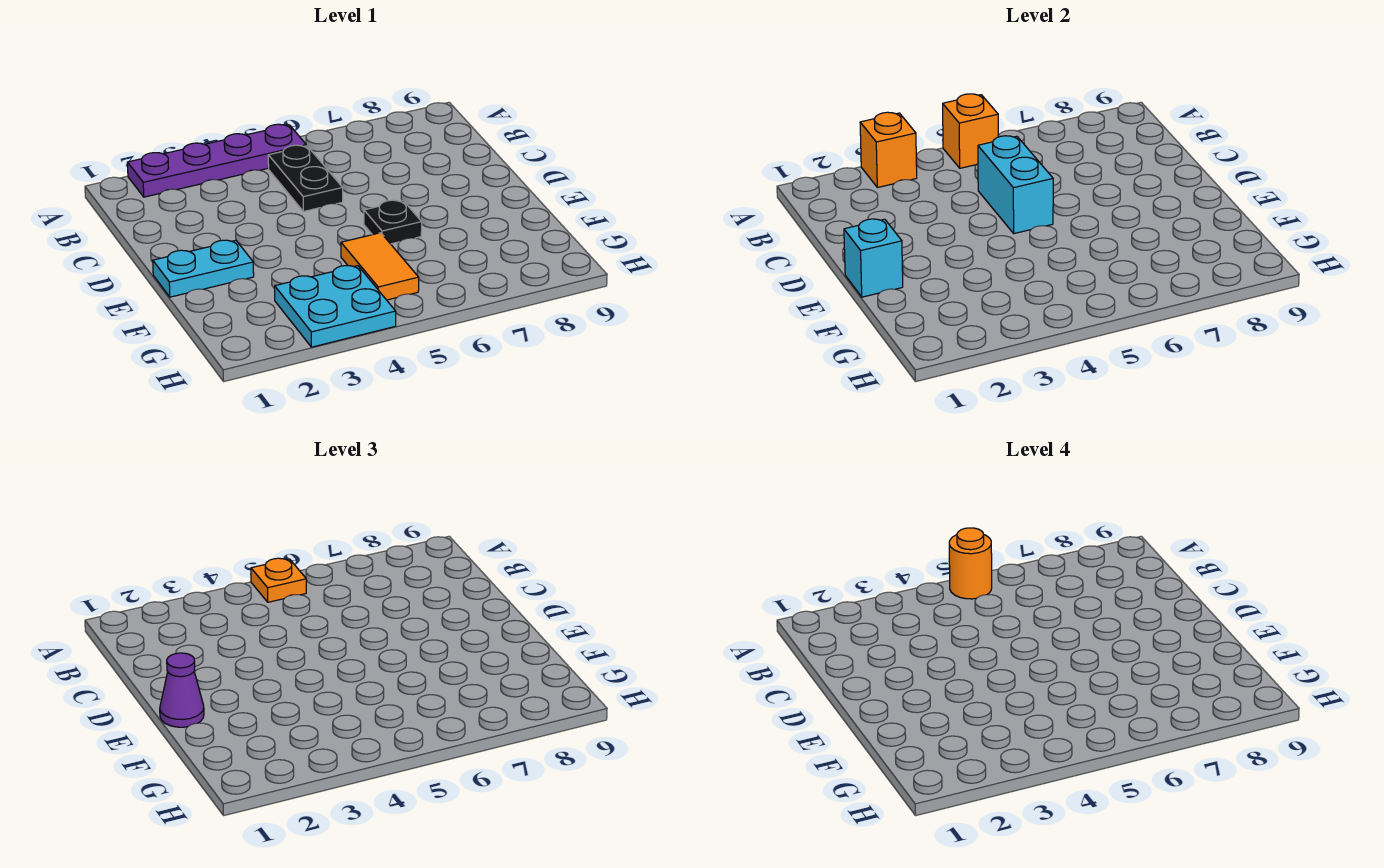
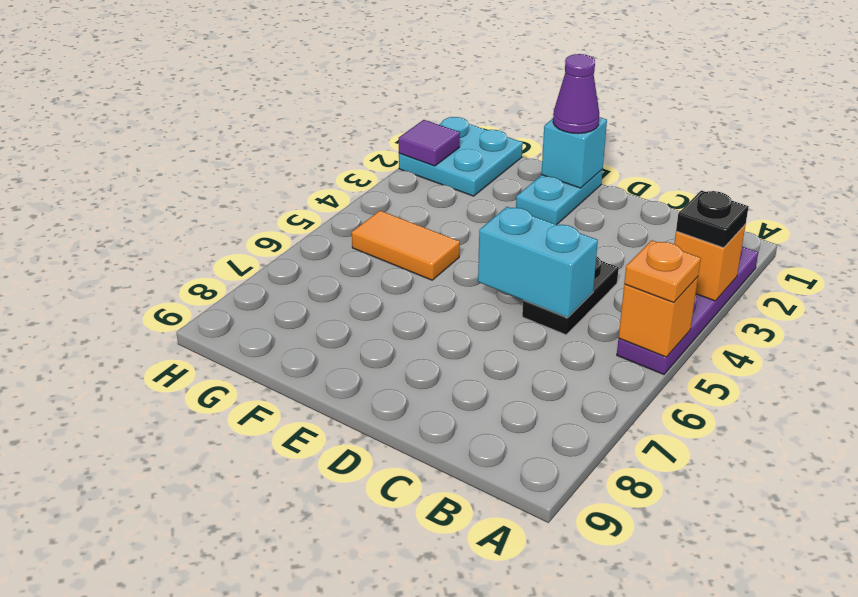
orange 1x1 round brick [949,528,992,599] -> none
black 1x2 plate [268,145,343,212] -> black 1x2 plate turned to [522,256,619,335]
black 1x1 plate [364,200,422,244] -> black 1x1 plate moved to [676,190,749,248]
cyan 2x2 plate [275,266,396,347] -> cyan 2x2 plate moved to [399,117,523,196]
none -> purple 1x1 tile [399,120,460,166]

